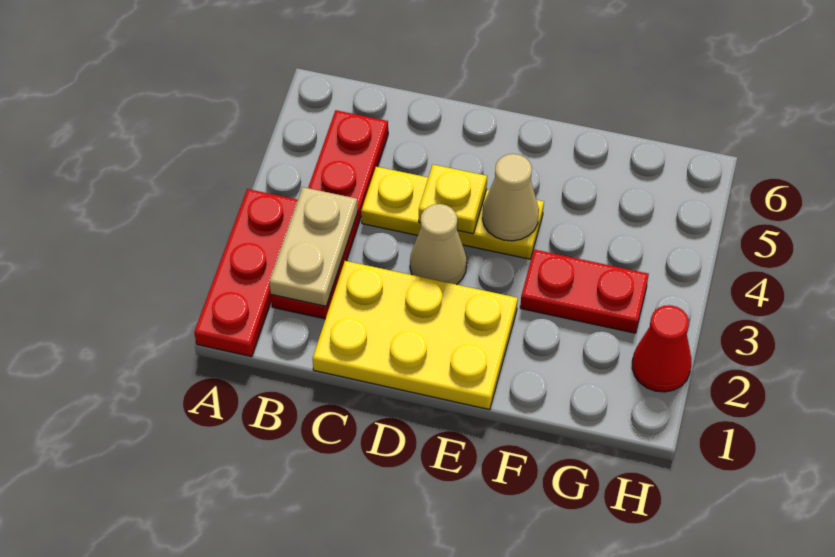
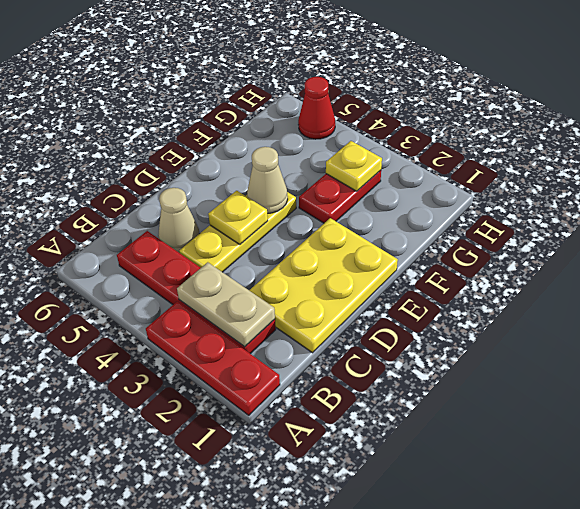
tan 1x1 cone [410,204,467,285] -> tan 1x1 cone moved to [158,188,200,252]
none -> yellow 1x1 plate [326,141,382,191]
red 1x1 cone [632,305,691,392] -> red 1x1 cone moved to [298,77,335,139]

